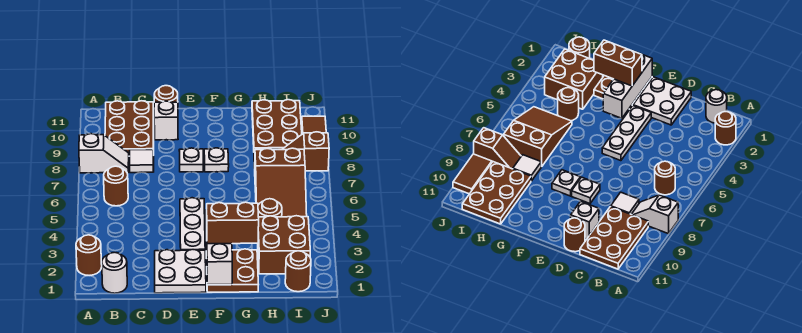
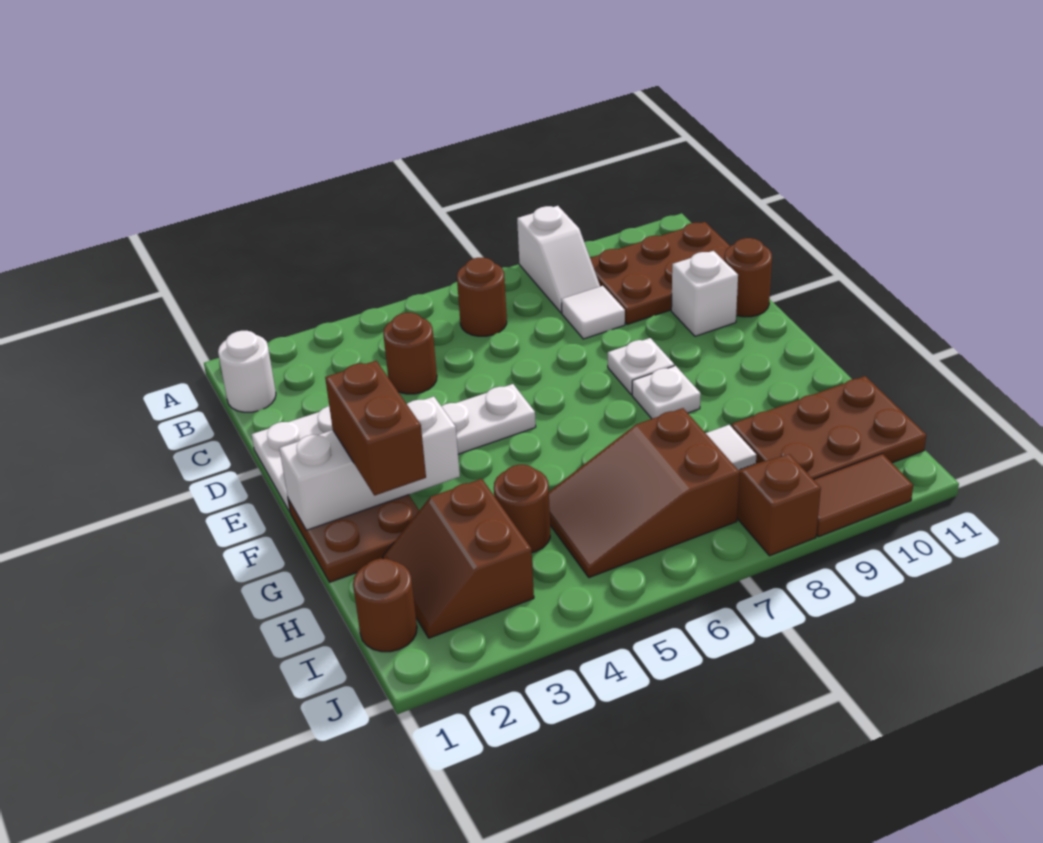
brown 1x1 round brick [76,235,102,276] -> brown 1x1 round brick moved to [383,313,437,394]
brown 2x2 brick [258,216,310,274] -> brown 2x2 slope [383,479,534,638]

